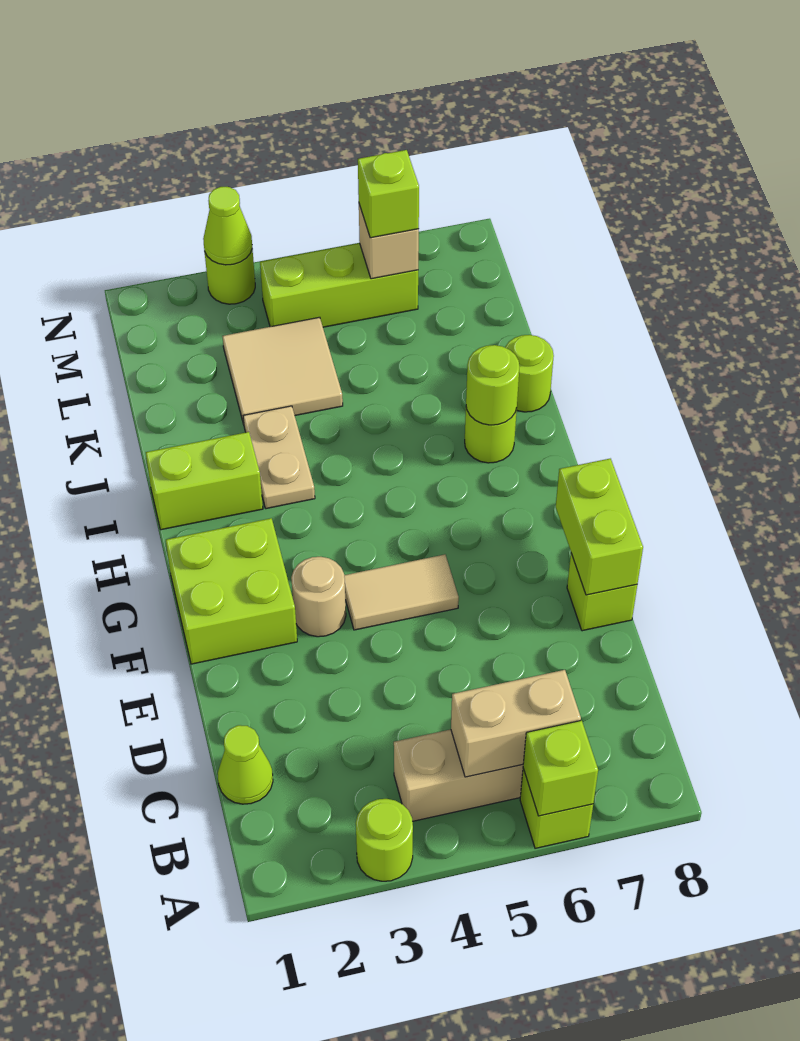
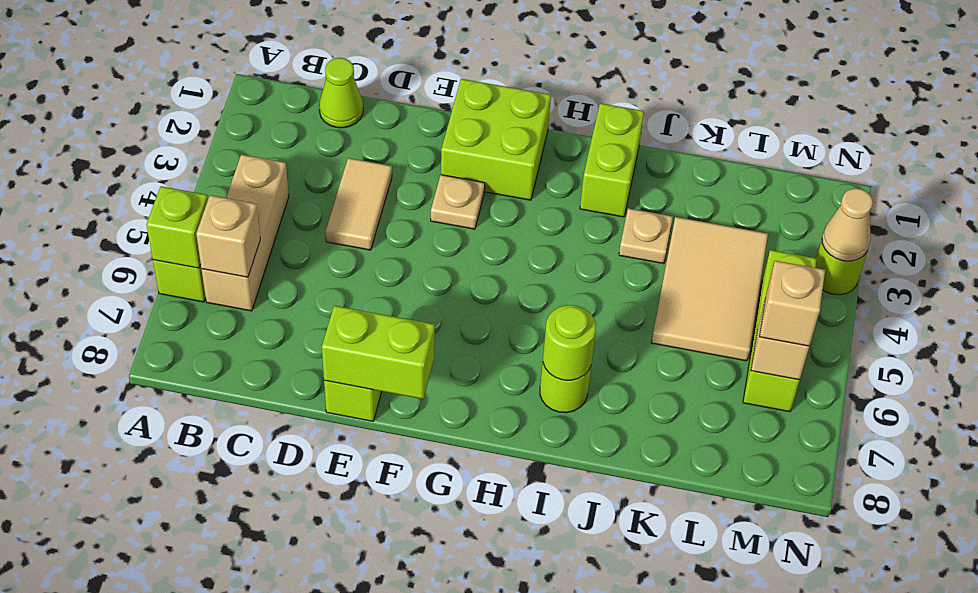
lime 1x1 round brick [356,799,413,881] -> none
tan 1x2 brick [451,670,581,777] -> tan 1x1 brick [196,195,260,277]
tan 1x1 round brick [291,557,346,637] -> tan 1x1 plate [431,175,485,229]
tan 1x2 tile [344,554,459,630] -> tan 1x2 tile moved to [326,158,392,250]
tan 1x2 plate [243,406,315,509] -> tan 1x1 plate [619,208,673,264]
lime 1x1 round brick [505,335,554,412] -> none
tan 2x2 tile [222,317,343,424] -> tan 2x3 tile [651,217,768,361]
lime 1x1 brick [358,150,419,238] -> tan 1x1 brick [760,261,825,346]
lime 1x1 cone [203,187,252,265] -> tan 1x1 cone [822,188,873,261]

